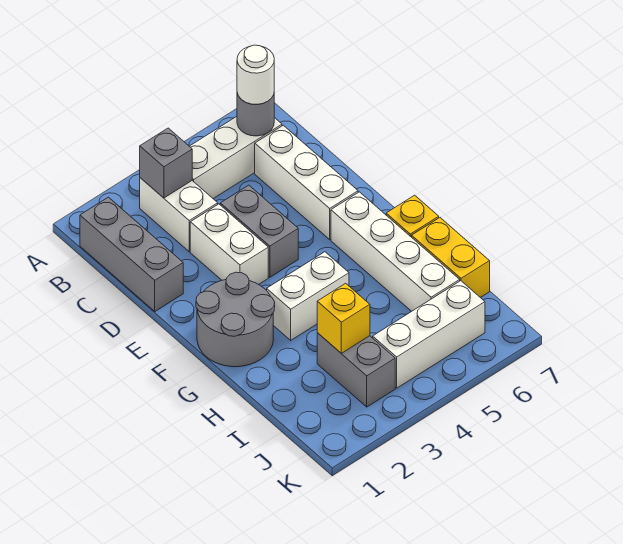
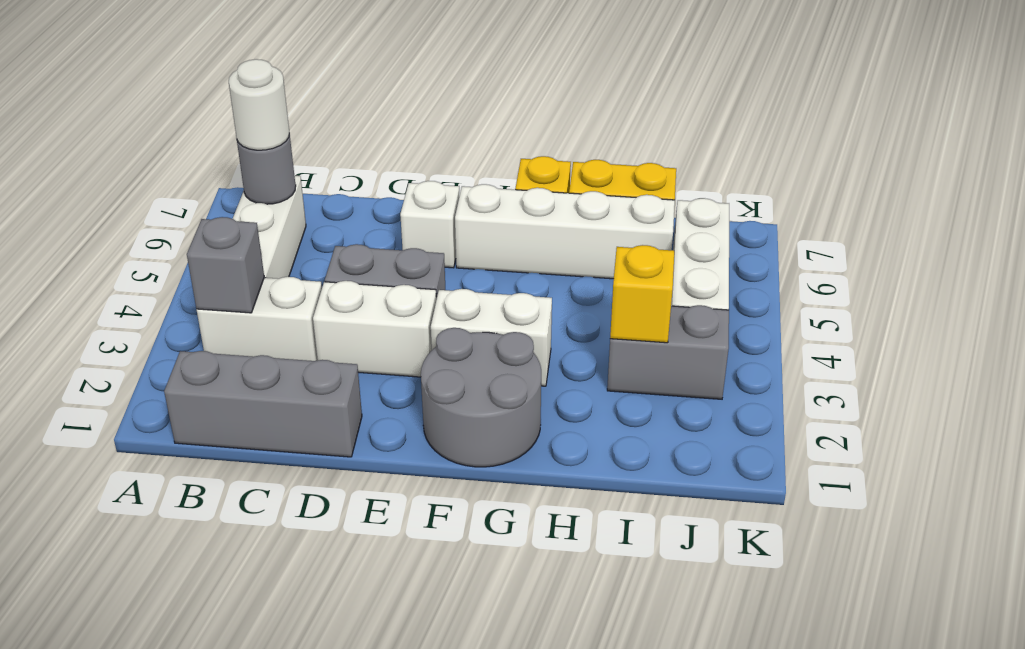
white 1x3 brick [255,125,358,239] -> white 1x1 brick [400,181,459,268]
white 1x2 brick [267,252,349,340] -> white 1x2 brick turned to [431,289,552,386]

